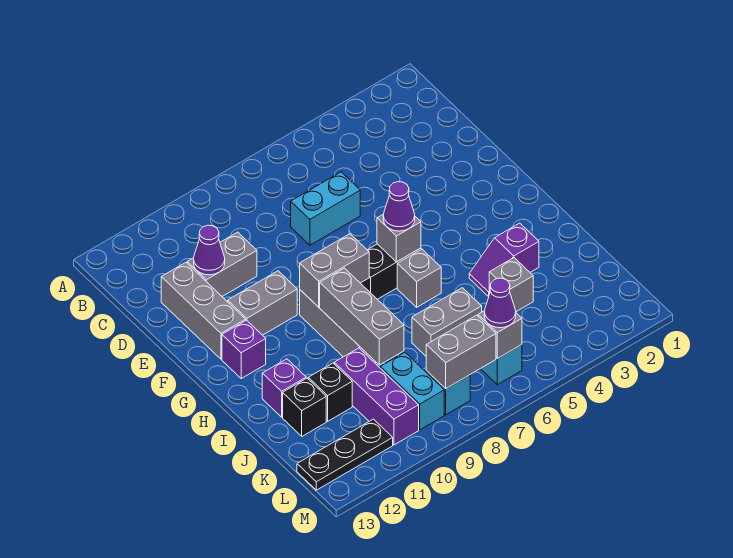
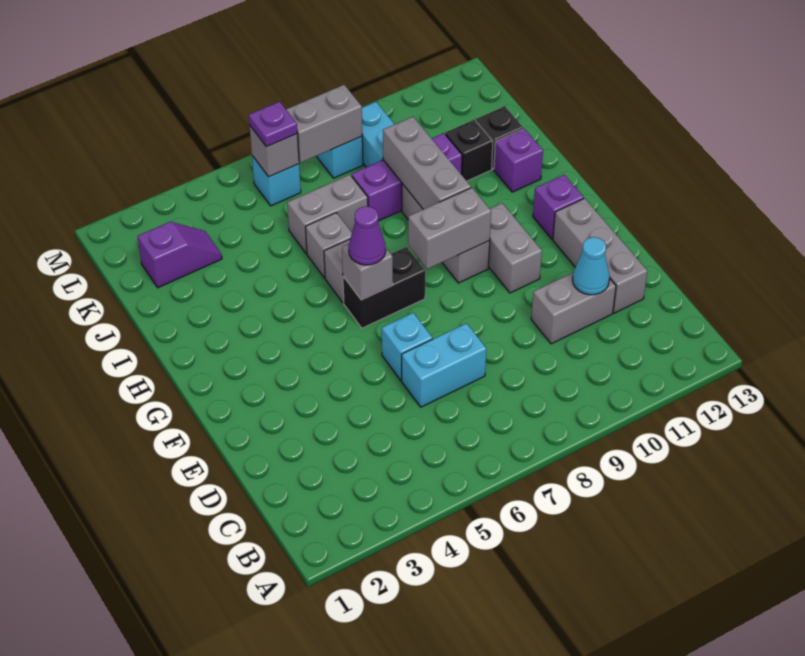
purple 1x1 cone [194,225,225,275] -> cyan 1x1 cone [573,237,609,295]
none -> cyan 1x1 brick [382,313,433,380]
grey 1x2 brick [228,271,297,335] -> grey 1x2 brick turned to [489,203,542,293]
purple 1x2 slope [469,223,539,297] -> purple 1x2 slope moved to [138,222,222,288]
grey 1x1 brick [489,258,533,312] -> grey 1x1 brick moved to [306,213,352,278]
purple 1x3 brick [334,348,419,445] -> purple 1x3 brick turned to [352,133,462,221]
purple 1x1 cone [484,278,516,328] -> purple 1x1 plate [249,102,297,147]
black 1x3 plate [297,419,393,490] -> none

